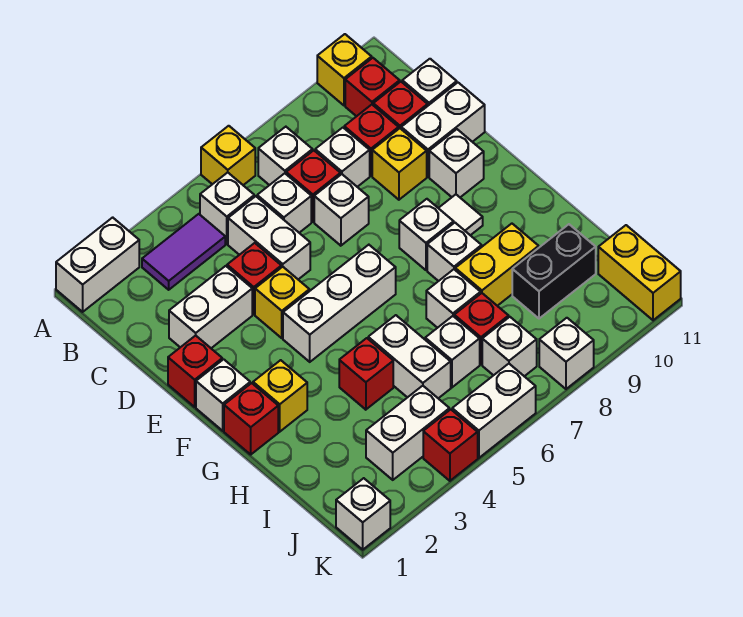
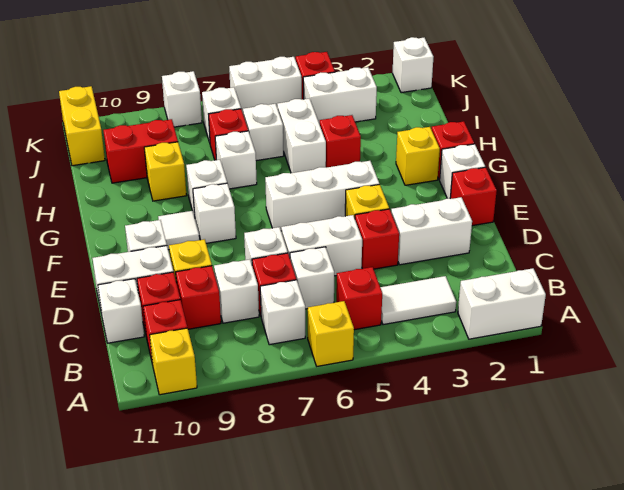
purple 1x2 tile [142,214,225,290] -> white 1x2 tile [380,276,456,325]
white 1x1 brick [200,172,254,244] -> red 1x1 brick [336,267,382,330]
white 1x2 brick [228,196,310,279] -> white 1x2 brick turned to [281,215,362,276]
yellow 1x2 brick [455,224,539,306] -> yellow 1x1 brick [144,142,187,201]
black 1x2 brick [512,224,596,319] -> red 1x2 brick [103,119,178,183]

